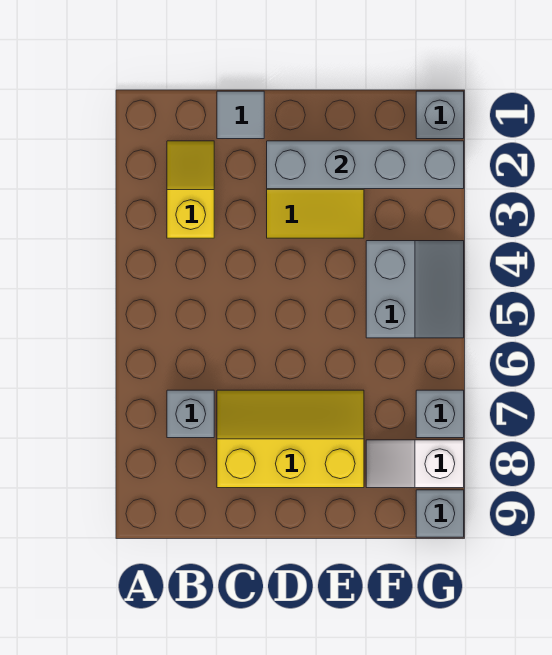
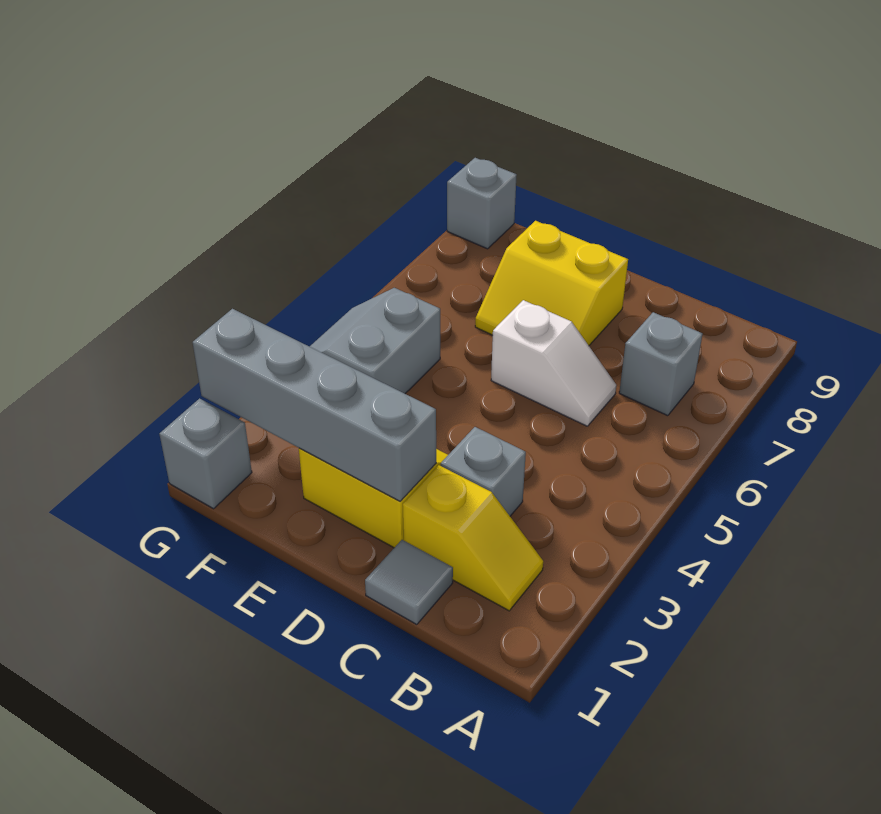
yellow 1x2 slope [167,141,214,238] -> yellow 1x2 slope turned to [403,465,543,611]
yellow 2x3 slope [217,390,364,488] -> yellow 2x2 slope [475,221,628,345]
white 1x2 slope [366,440,464,488] -> white 1x2 slope moved to [491,300,616,426]
grey 1x1 brick [416,390,464,438] -> grey 1x1 brick moved to [441,427,526,516]

